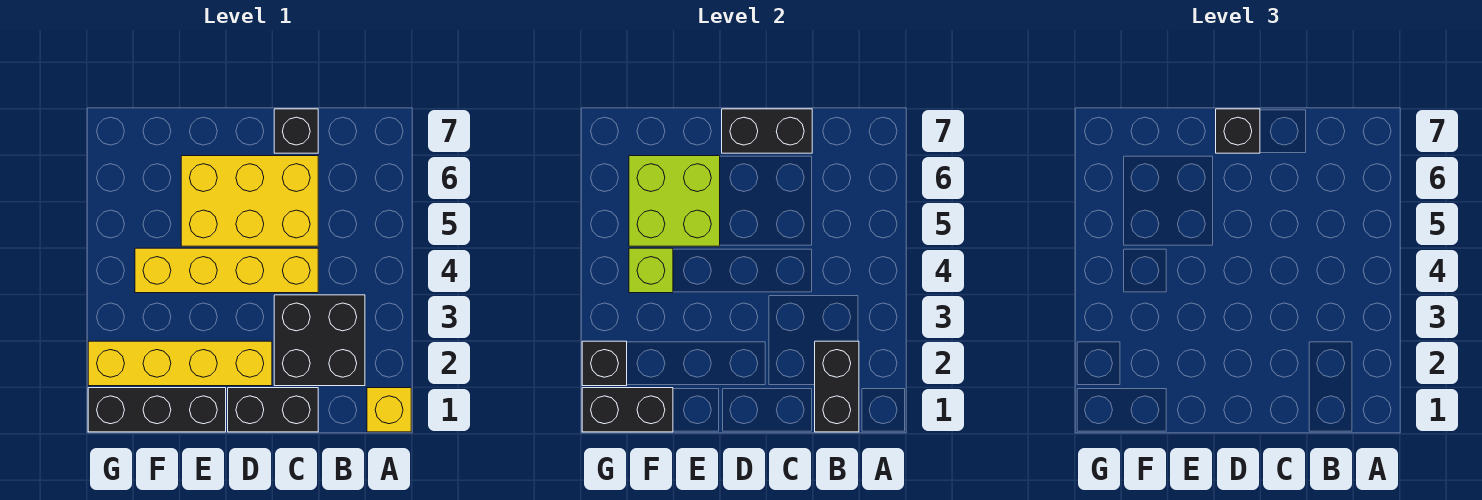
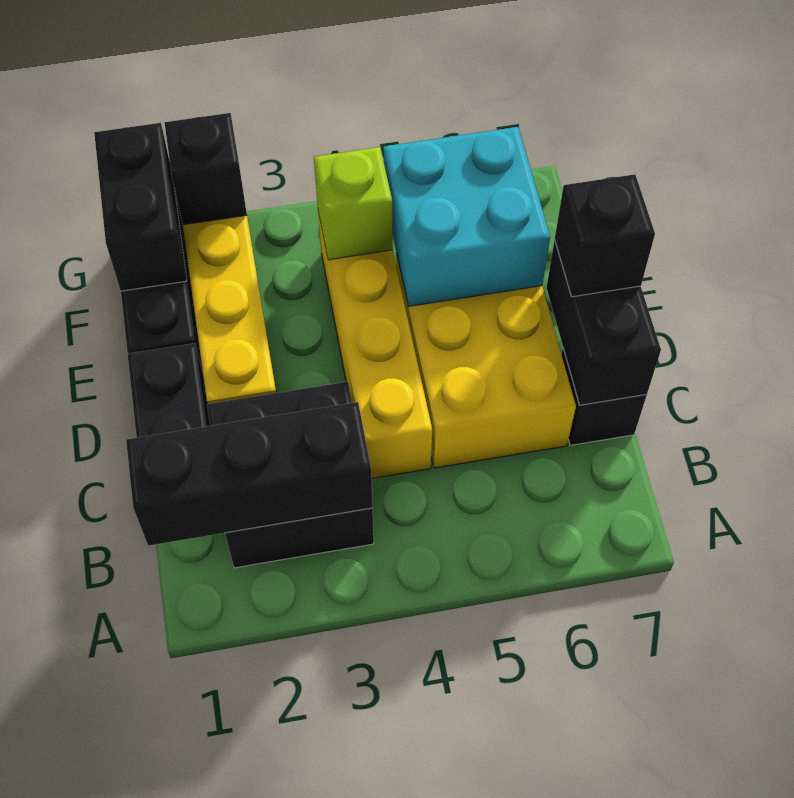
yellow 1x1 brick [367,388,411,432] -> none
black 1x2 brick [815,341,859,432] -> black 1x3 brick [126,402,373,546]
lime 2x2 brick [629,156,720,246] -> cyan 2x2 brick [384,127,550,306]

